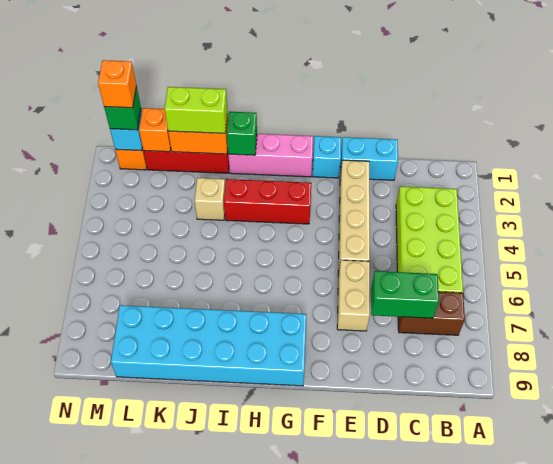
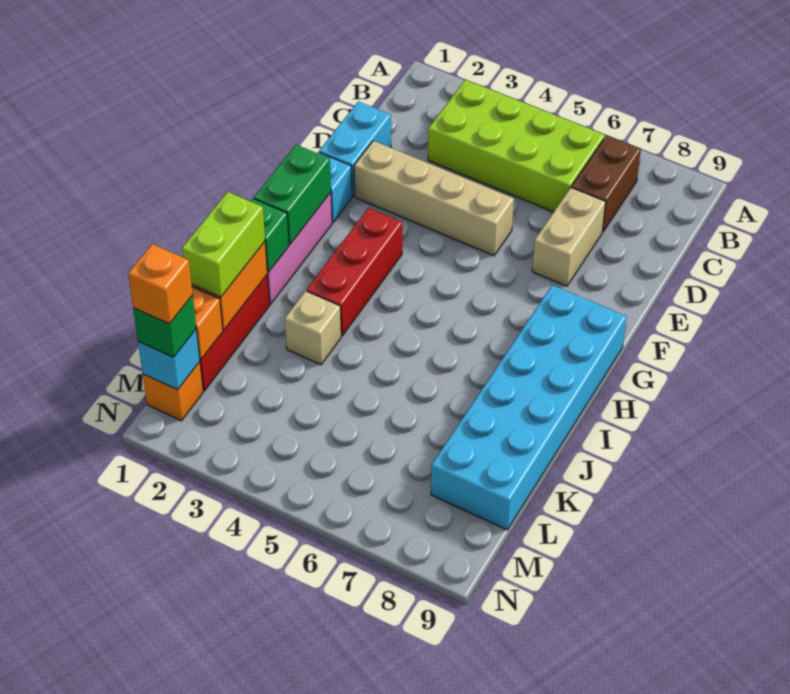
green 1x2 brick [371,271,439,318] -> green 1x2 brick moved to [254,145,331,244]
tan 1x2 brick [337,260,370,331] -> tan 1x2 brick turned to [532,187,606,286]

